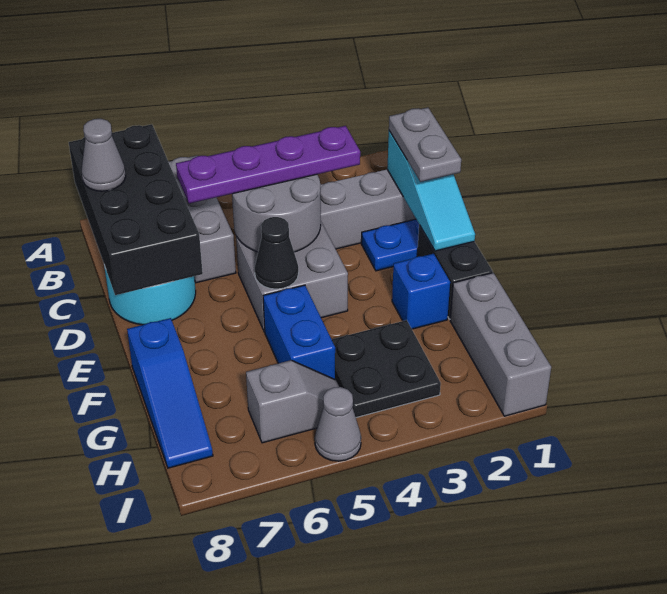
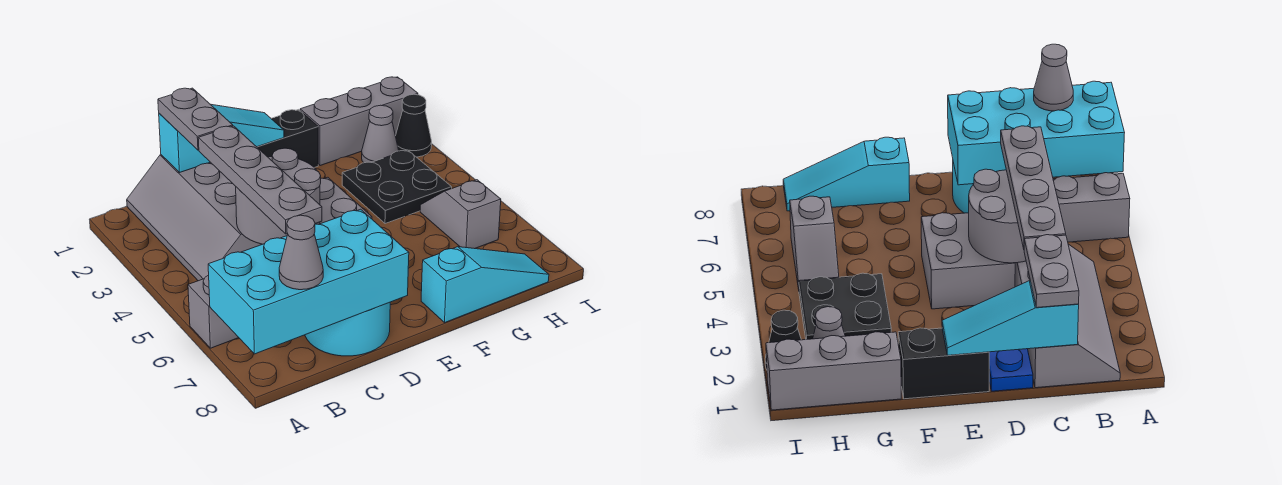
black 2x4 brick [69,124,203,295] -> cyan 2x4 brick [208,209,409,354]
grey 1x2 plate [389,108,461,182] -> grey 1x2 plate turned to [158,88,233,150]
purple 1x4 plate [176,126,360,203] -> grey 1x4 plate [198,126,322,234]
black 1x1 cone [255,217,299,289] -> black 1x1 cone moved to [396,94,432,157]
blue 1x1 brick [392,254,450,329] -> none
blue 1x2 brick [263,285,335,379] -> none
blue 1x3 slope [127,318,213,468] -> cyan 1x3 slope [421,247,549,322]
grey 1x1 cone [315,387,361,461] -> grey 1x1 cone moved to [362,105,399,163]

